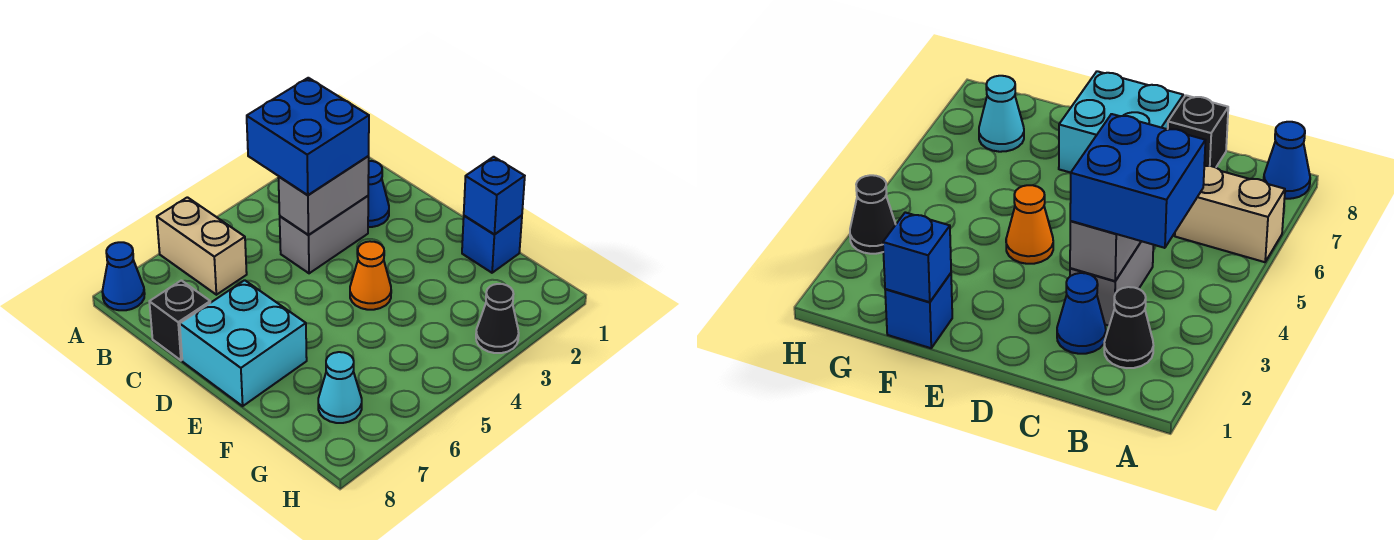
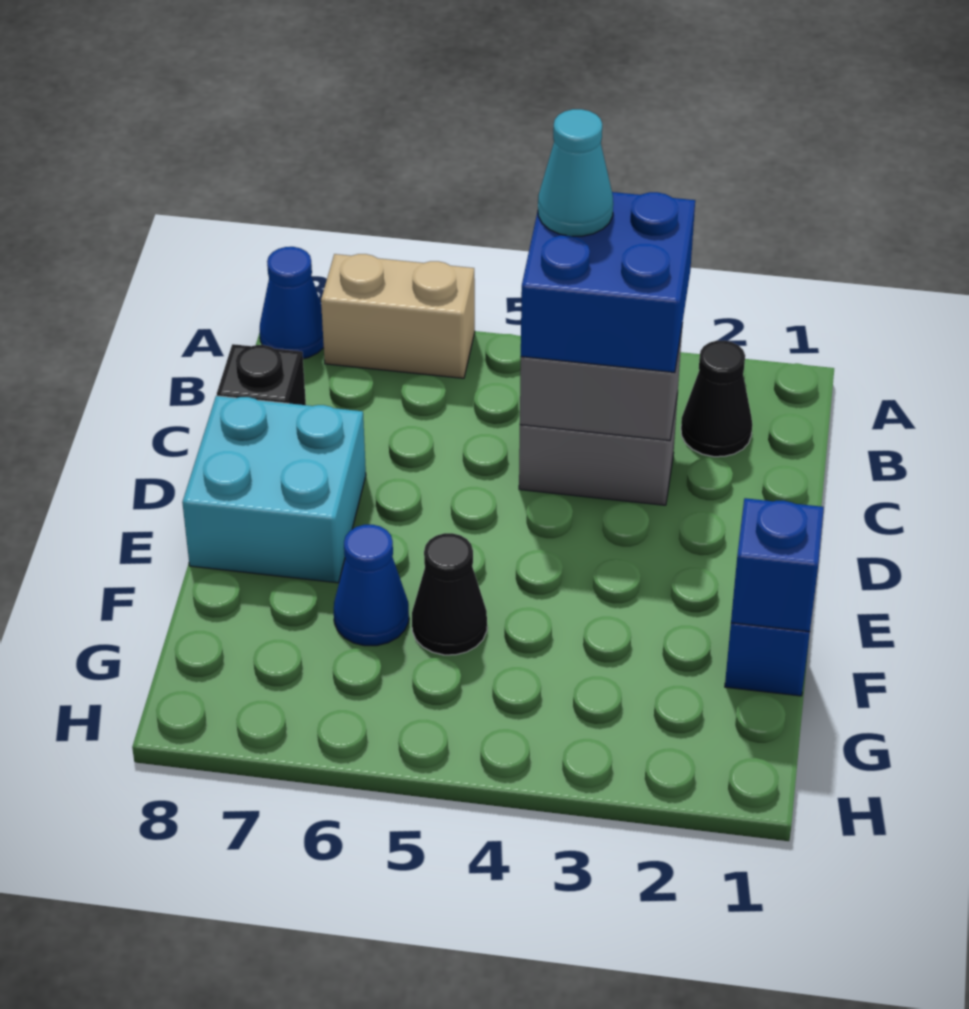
tan 1x2 brick [157,197,247,295] -> tan 1x2 brick turned to [321,254,475,378]
blue 1x1 cone [368,161,389,227] -> blue 1x1 cone moved to [334,525,409,646]
orange 1x1 cone [350,241,391,310] -> none
cyan 1x1 cone [318,352,362,423] -> cyan 1x1 cone moved to [538,109,613,236]
black 1x1 cone [476,284,519,353] -> black 1x1 cone moved to [412,533,487,655]

